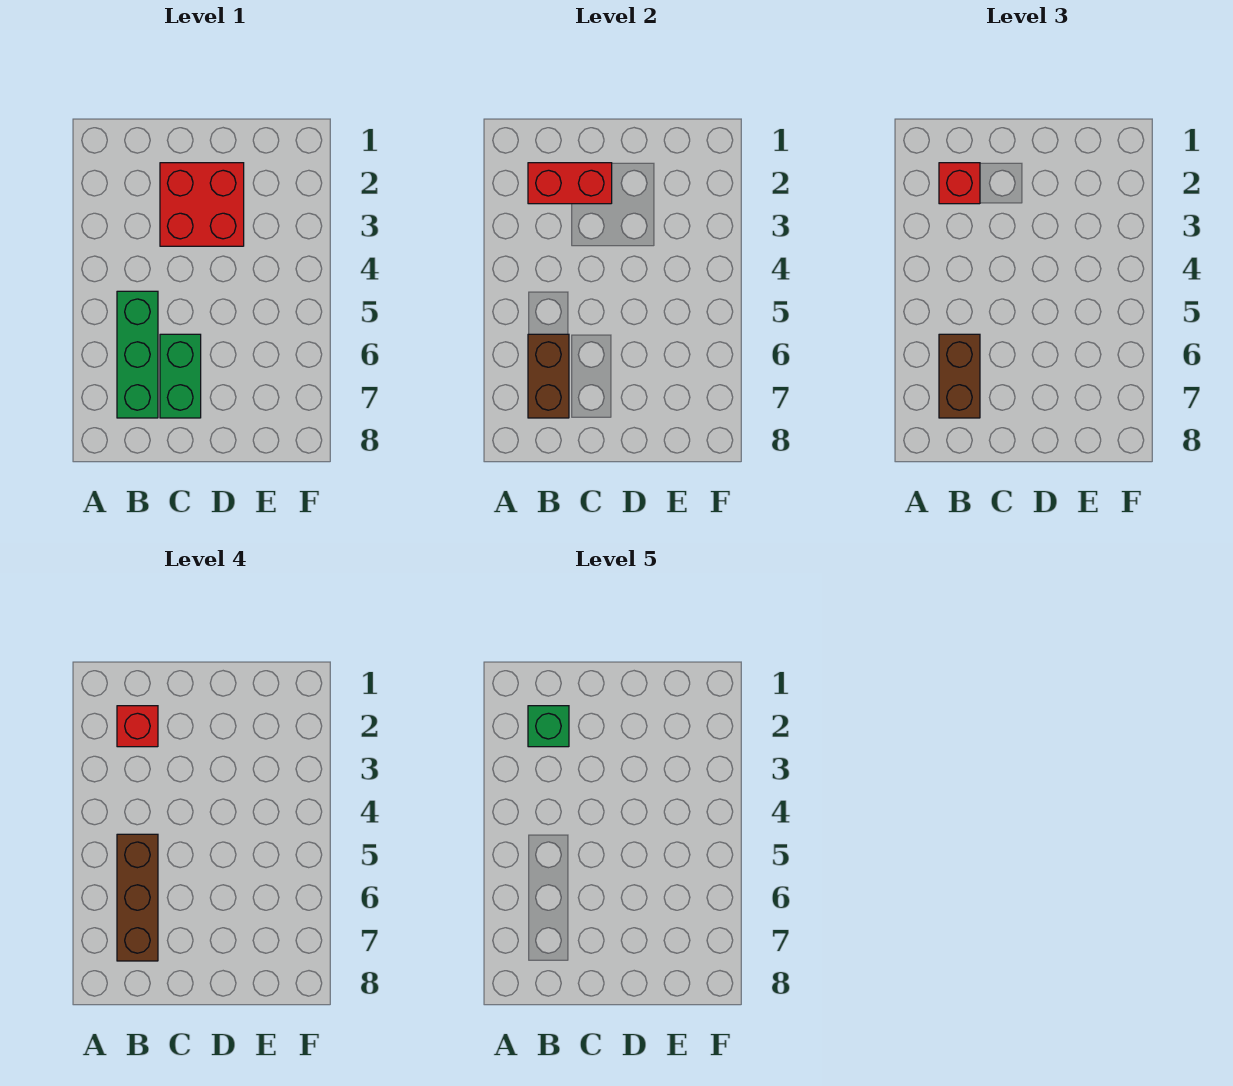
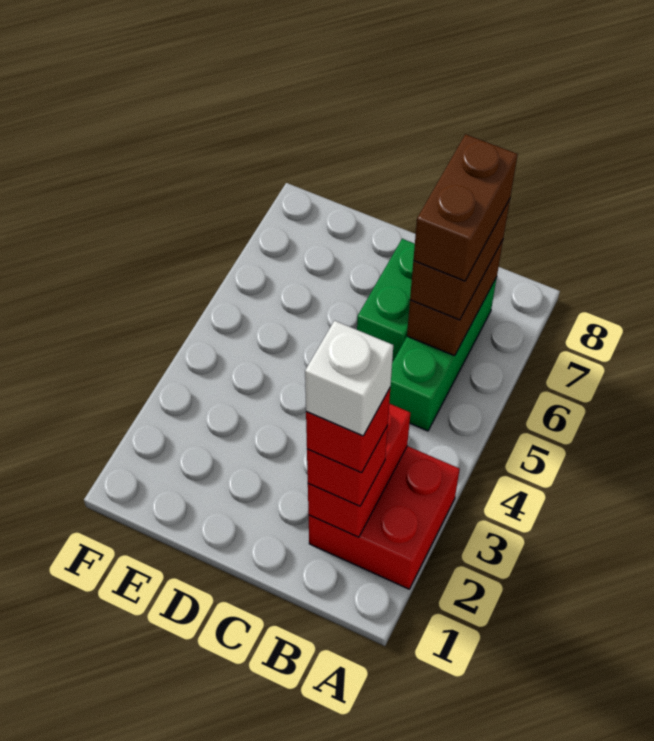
red 1x2 brick [528,163,612,204] -> red 1x2 brick turned to [308,404,410,537]
green 1x1 brick [528,706,569,747] -> white 1x1 brick [305,321,393,436]
brown 1x3 brick [117,834,158,961] -> brown 1x2 brick [413,134,518,281]
red 2x2 brick [160,163,244,246] -> red 2x2 brick moved to [309,446,460,589]

